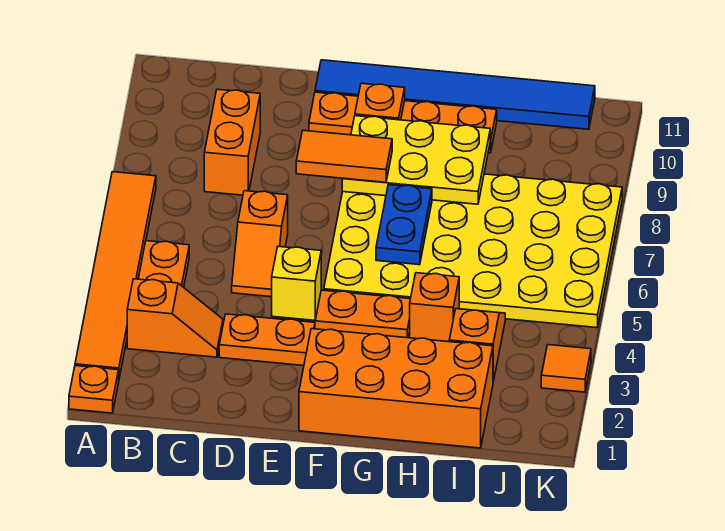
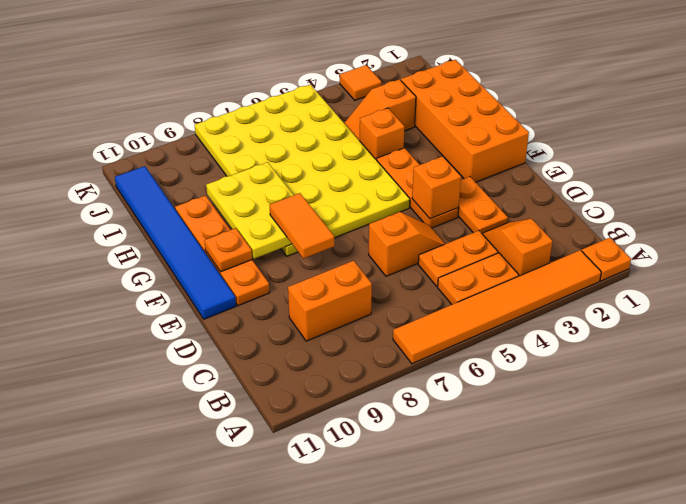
none -> orange 1x2 plate [418,231,498,286]
yellow 1x1 brick [272,246,321,320] -> orange 1x1 brick [412,156,461,219]
blue 1x2 plate [376,185,432,265] -> none

